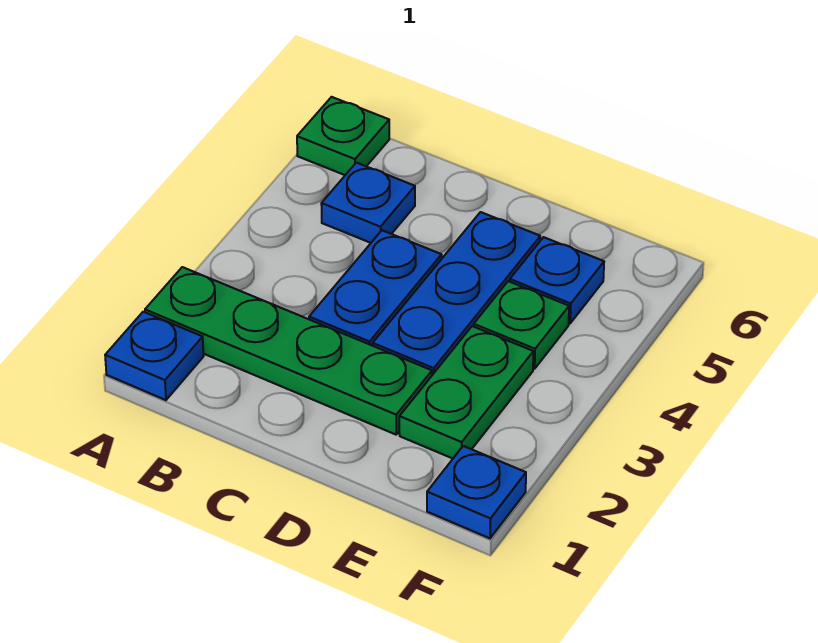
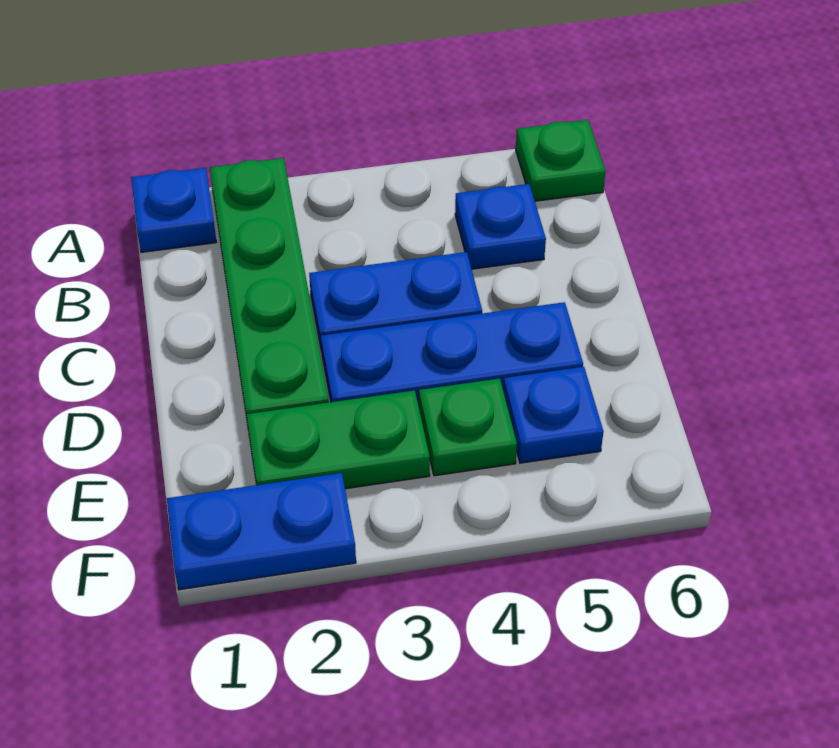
blue 1x1 plate [427,446,526,538] -> blue 1x2 plate [167,473,356,590]

